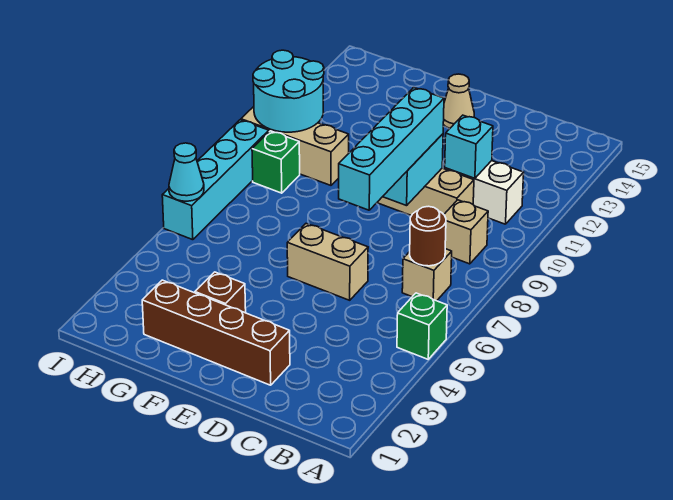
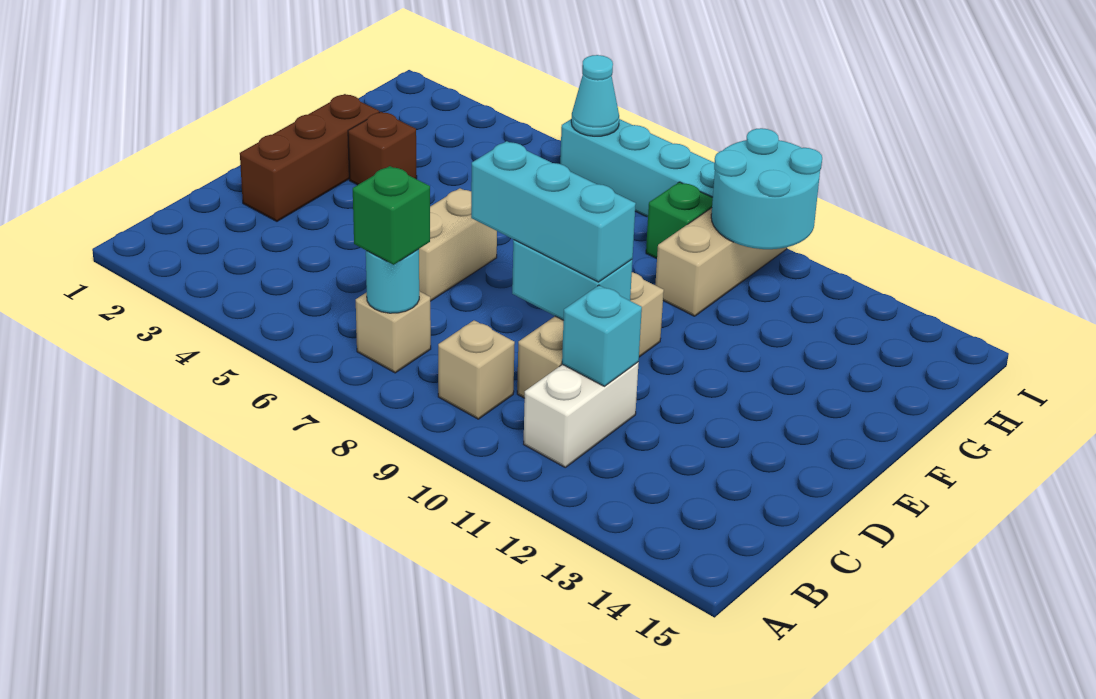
green 1x1 brick [397,293,447,359] -> green 1x1 brick moved to [353,166,430,265]
brown 1x1 round brick [410,206,446,266] -> cyan 1x1 round brick [366,249,419,313]
brown 1x4 brick [142,280,290,385] -> brown 1x3 brick [240,94,379,221]
cyan 1x4 brick [339,87,444,210] -> cyan 1x3 brick [471,141,636,282]
tan 1x1 cone [443,74,474,128] -> none

